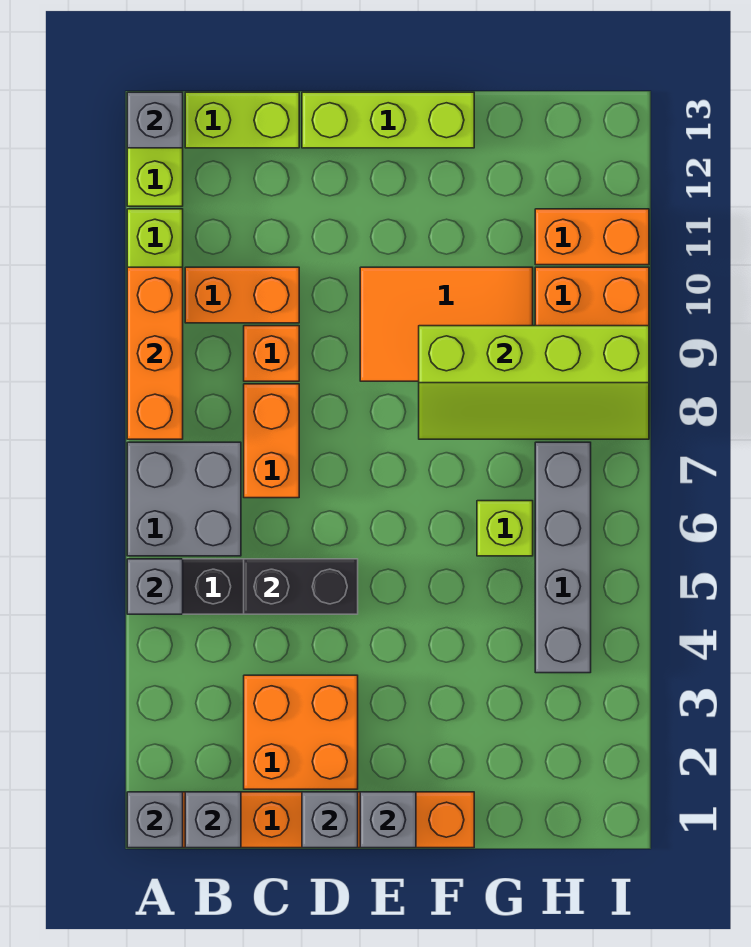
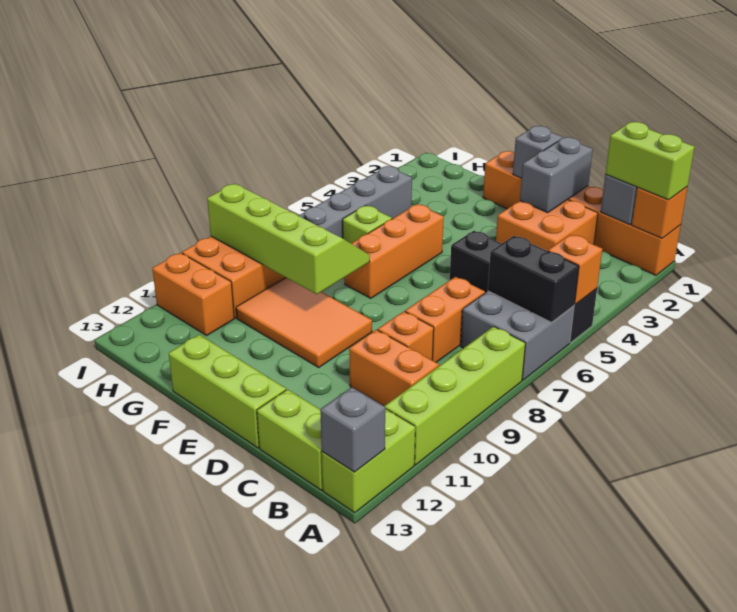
grey 1x1 brick [127,792,183,848] -> orange 1x1 brick [632,187,687,238]
none -> lime 1x2 brick [605,122,694,200]
grey 1x1 brick [127,559,183,614] -> orange 1x1 brick [548,234,602,304]
orange 1x3 brick [127,267,183,439] -> orange 1x3 brick moved to [344,204,444,298]
black 1x2 brick [244,559,358,614] -> black 1x2 brick moved to [488,236,579,322]
grey 1x1 brick [302,792,358,848] -> grey 1x2 brick [520,137,593,213]

